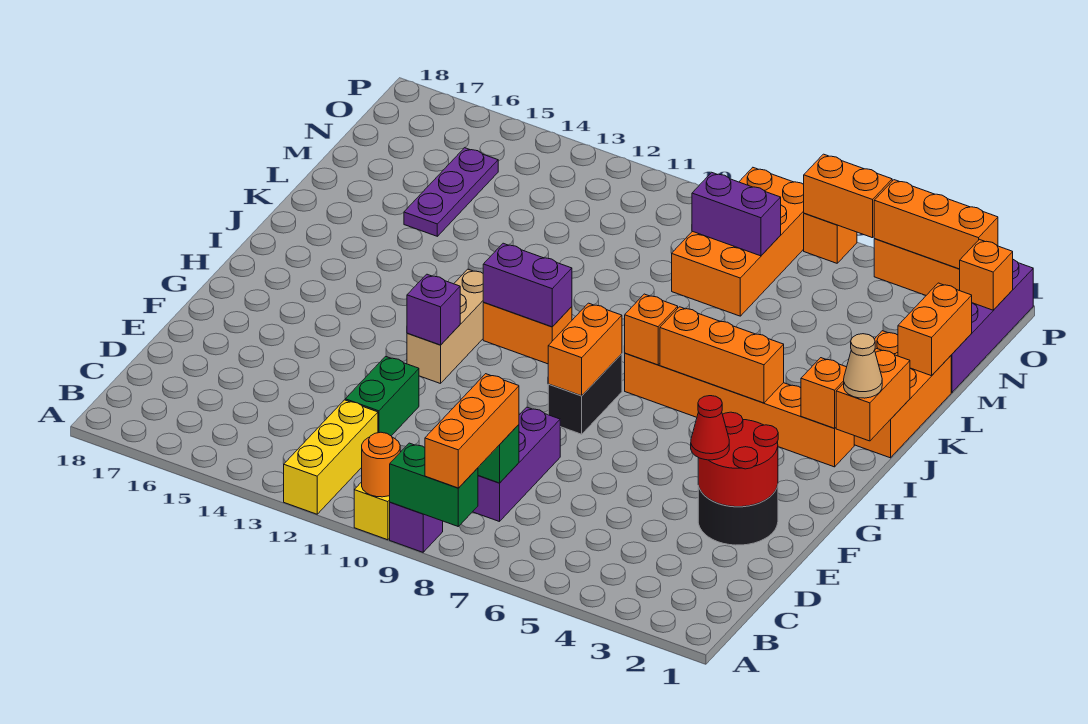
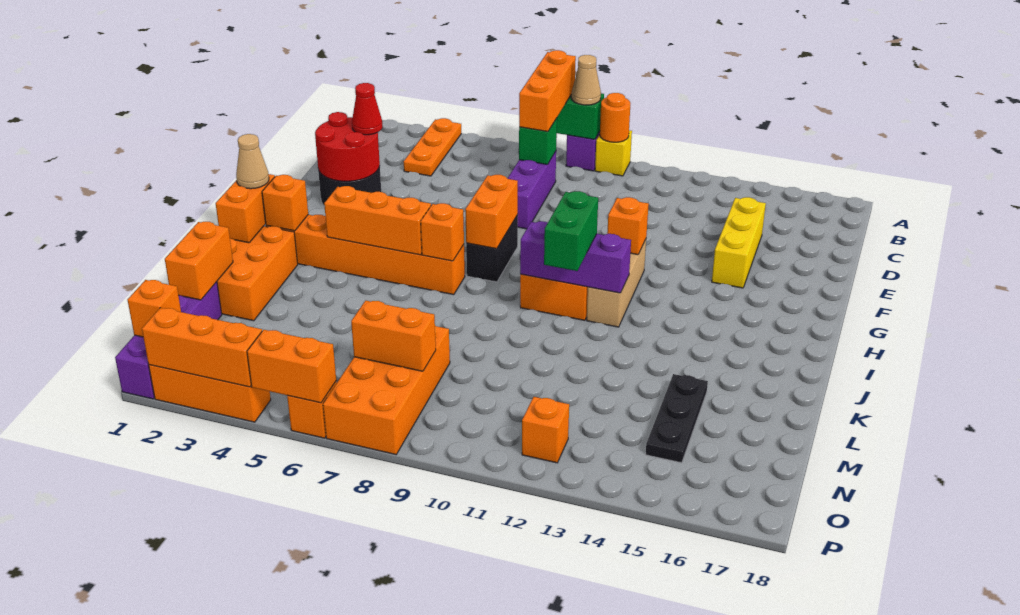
none -> orange 1x3 plate [404,118,461,176]
none -> tan 1x1 cone [571,55,601,105]
yellow 1x3 brick [284,400,378,514] -> yellow 1x3 brick moved to [712,197,766,288]
green 1x2 brick [345,356,419,436] -> green 1x2 brick moved to [544,191,598,271]
purple 1x1 brick [407,274,460,345] -> orange 1x1 brick [607,197,649,255]
purple 1x2 brick [483,243,572,327] -> purple 1x3 brick [520,221,631,293]
purple 1x3 plate [404,148,498,236] -> black 1x3 plate [646,374,708,463]
purple 1x2 brick [692,172,781,256] -> orange 1x2 brick [351,301,436,371]
none -> orange 1x1 brick [522,397,569,463]

